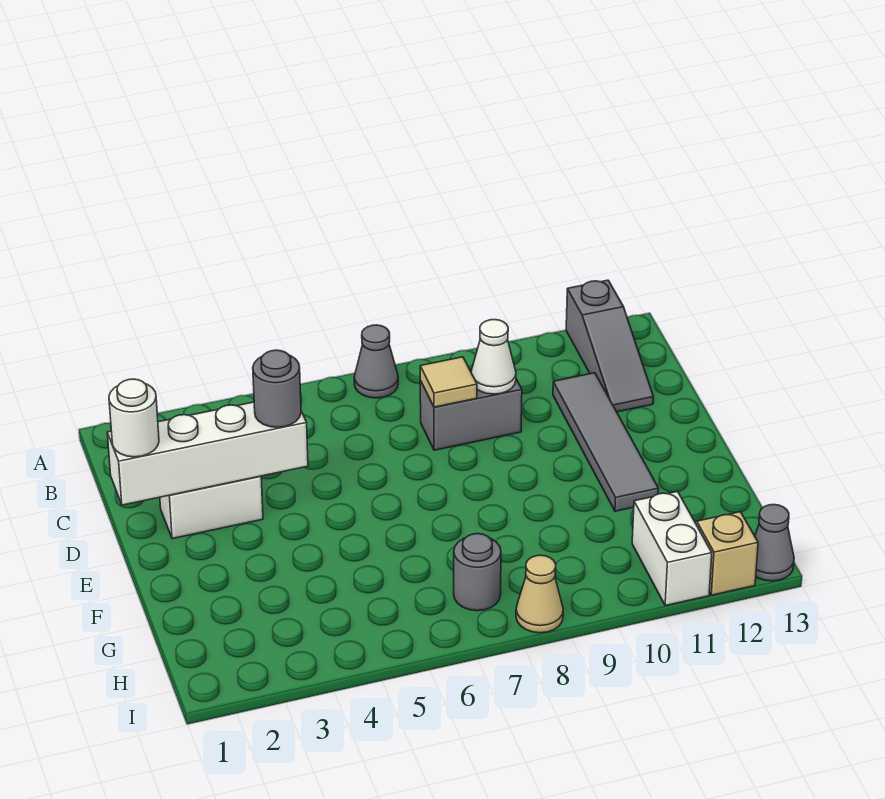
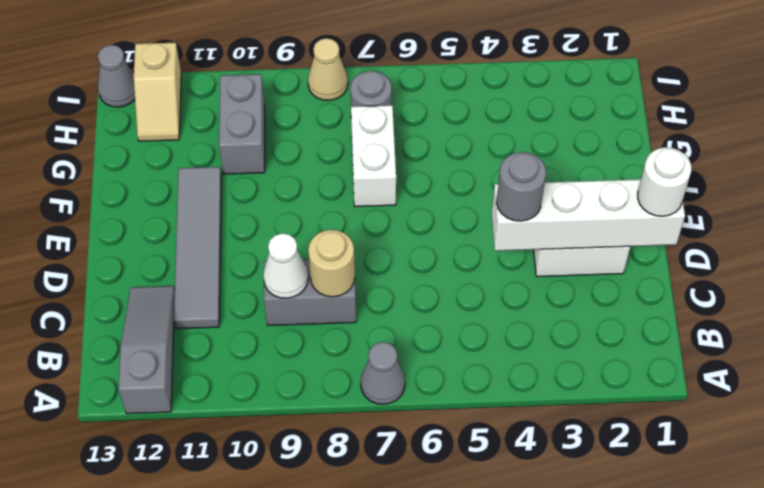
tan 1x1 tile [420,357,477,407] -> tan 1x1 round brick [308,230,355,297]
none -> grey 1x2 brick [219,74,265,174]
white 1x2 brick [632,491,712,606] -> white 1x2 brick moved to [351,105,396,206]

